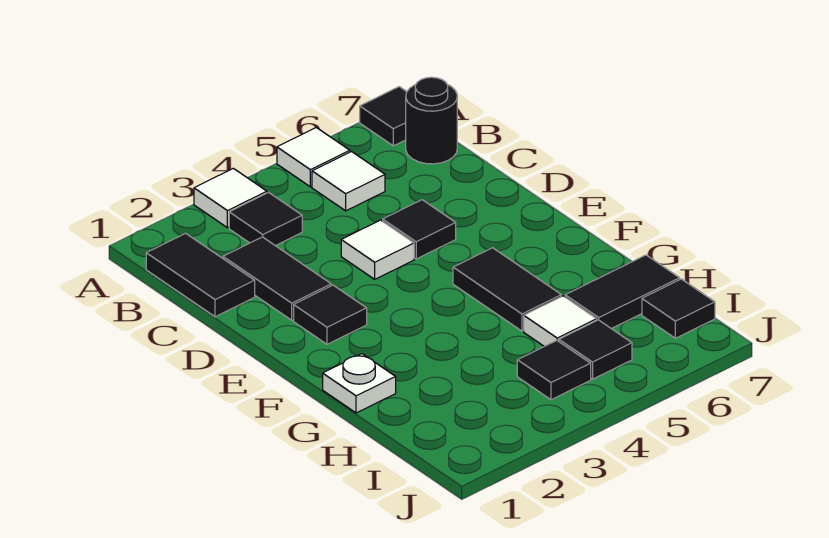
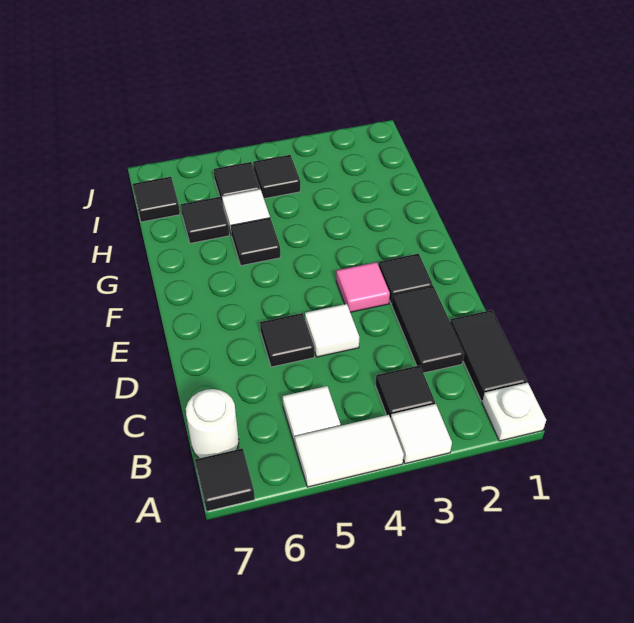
white 1x1 tile [277,128,350,187] -> white 1x2 tile [295,415,404,487]
black 1x1 round brick [406,77,457,164] -> white 1x1 round brick [186,389,239,458]
none -> pink 1x1 tile [336,262,390,312]
black 1x2 tile [453,248,561,331] -> black 1x1 tile [231,218,280,266]
white 1x1 plate [323,354,396,413] -> white 1x1 plate moved to [482,383,546,441]
black 1x2 tile [565,255,680,329] -> black 1x1 tile [181,197,229,243]

